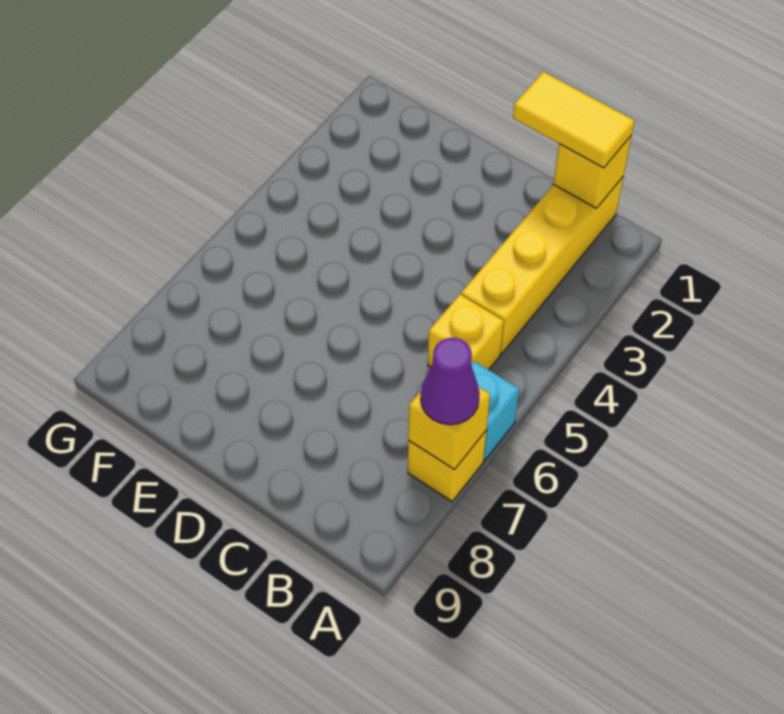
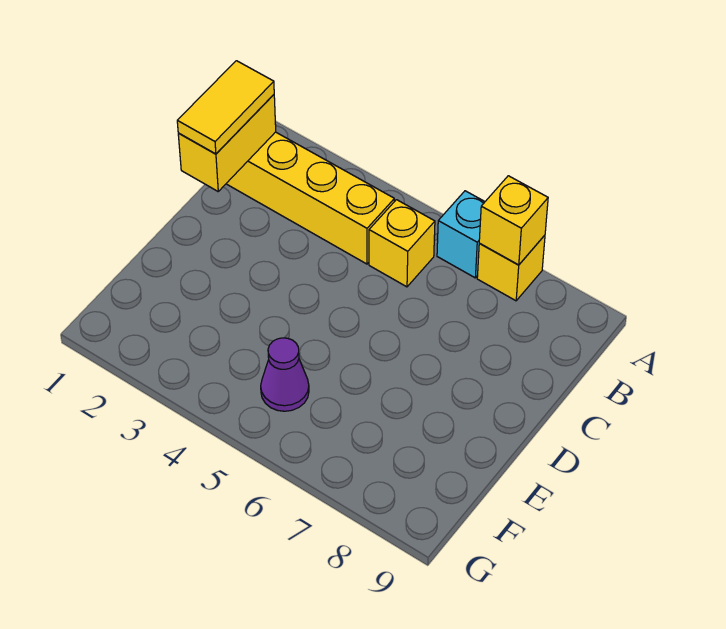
purple 1x1 cone [421,338,479,425] -> purple 1x1 cone moved to [261,338,309,411]
yellow 1x1 brick [553,135,632,208] -> yellow 1x2 brick [178,95,276,191]

